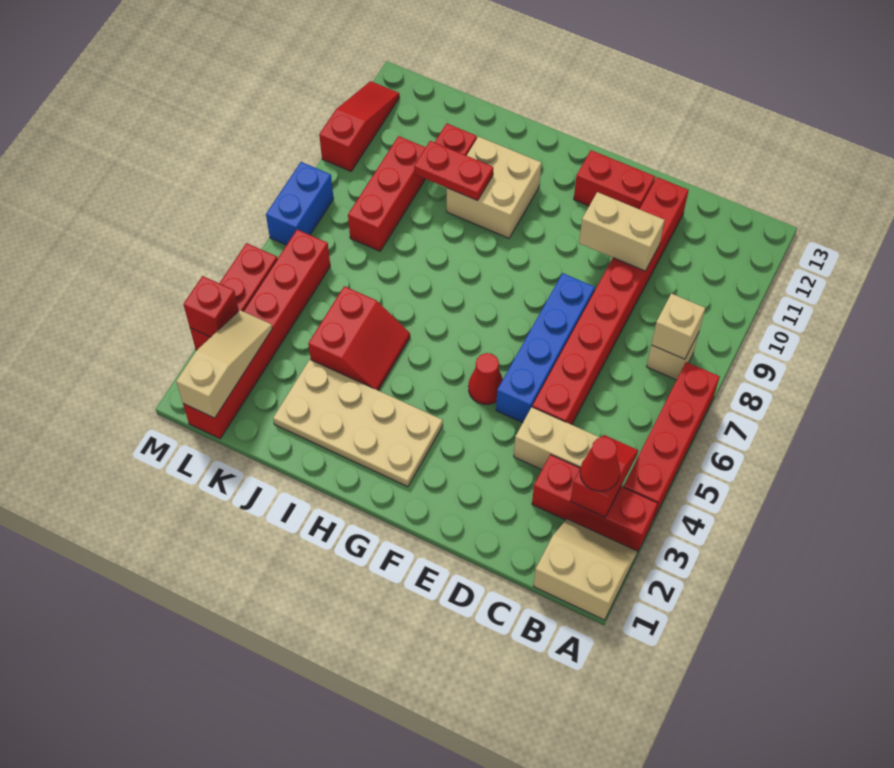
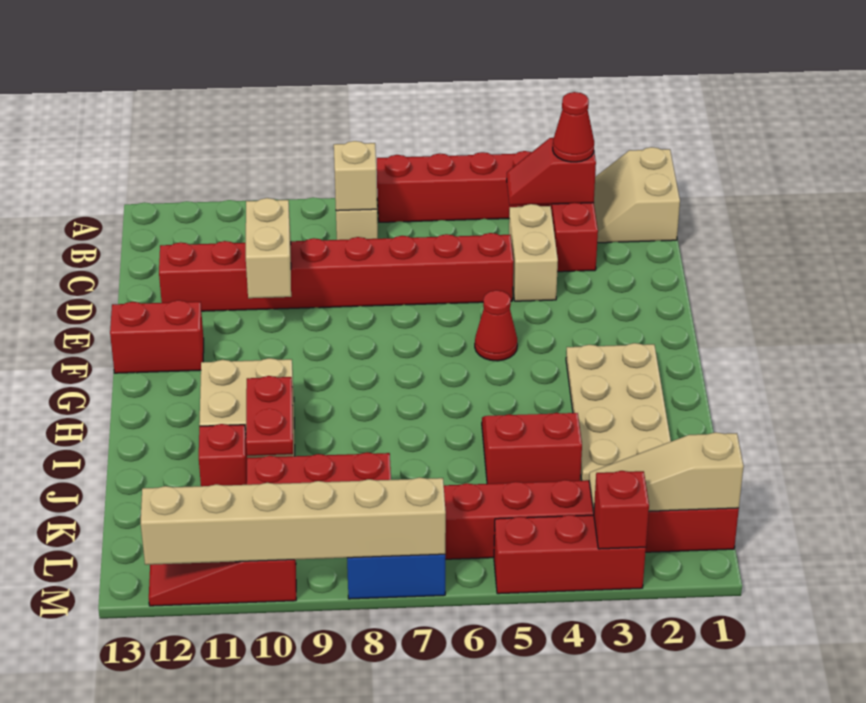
blue 1x4 brick [496,273,595,423] -> none
red 1x2 brick [574,150,655,209] -> red 1x2 brick turned to [110,300,204,373]
none -> tan 1x6 brick [141,477,446,565]

